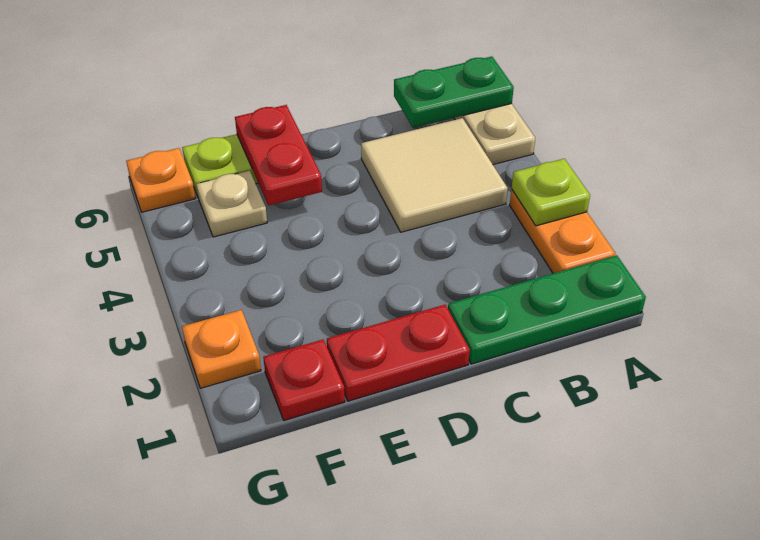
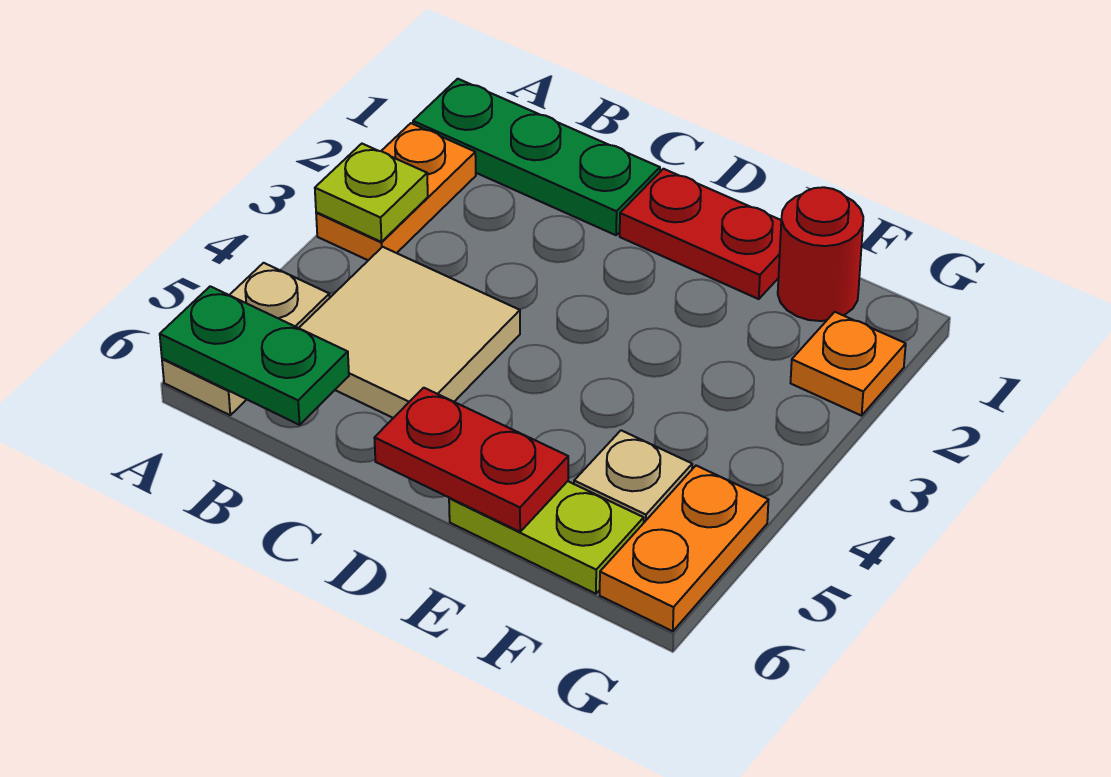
red 1x2 plate [235,105,322,205] -> red 1x2 plate turned to [374,388,568,532]
red 1x1 plate [263,340,345,421] -> red 1x1 round brick [778,187,863,321]
orange 1x1 plate [126,148,195,212] -> orange 1x2 plate [600,466,768,631]

